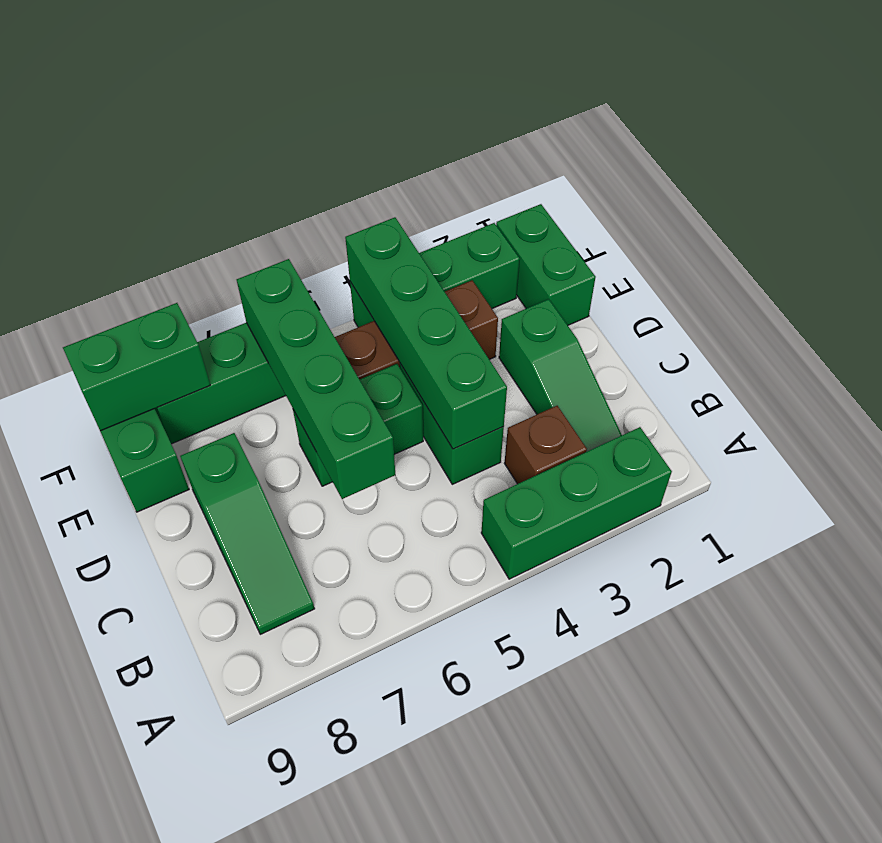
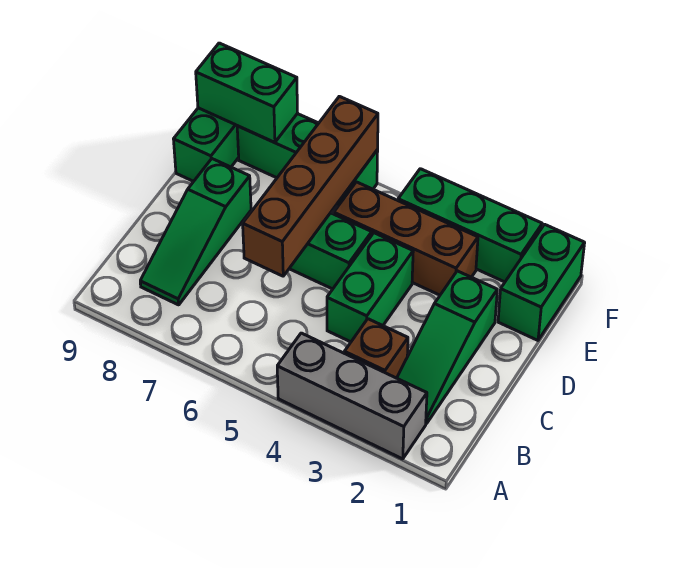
green 1x3 brick [481,427,672,579] -> grey 1x3 brick [277,333,427,459]
green 1x4 brick [345,217,507,449] -> none
green 1x4 brick [237,259,395,499] -> brown 1x4 brick [243,96,378,276]

